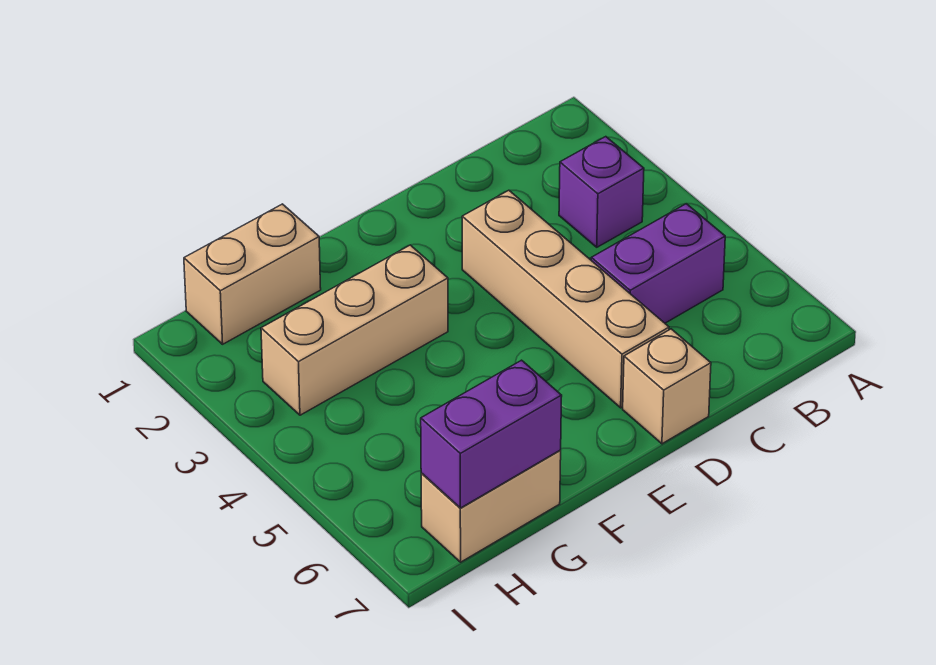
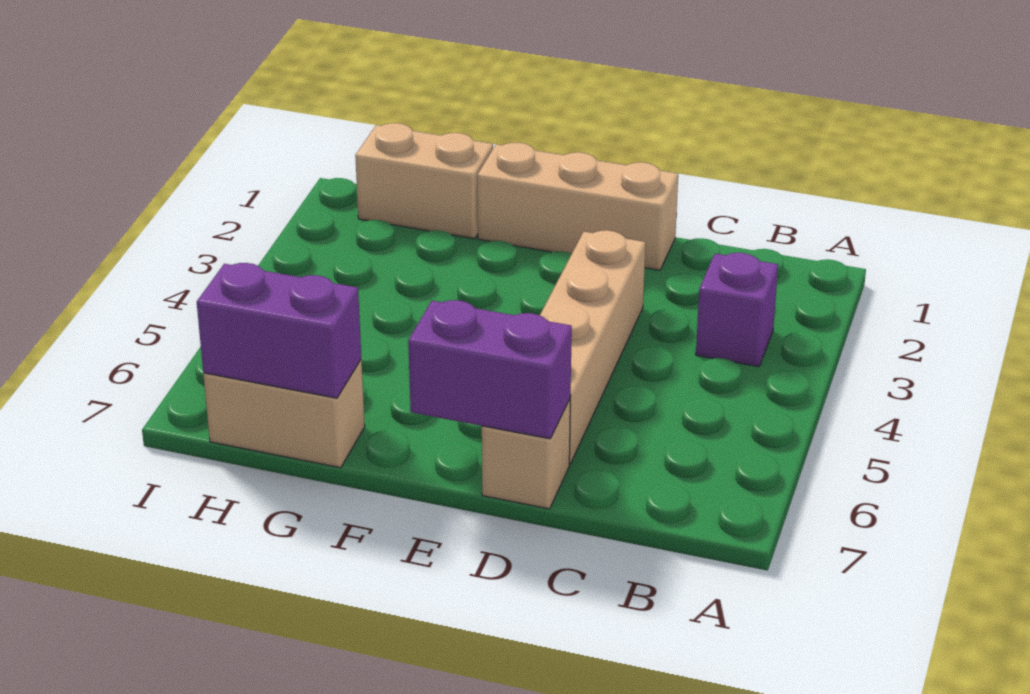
purple 1x2 brick [591,204,725,323] -> purple 1x2 brick moved to [408,300,572,439]
tan 1x3 brick [261,245,448,415] -> tan 1x3 brick moved to [477,143,678,270]

